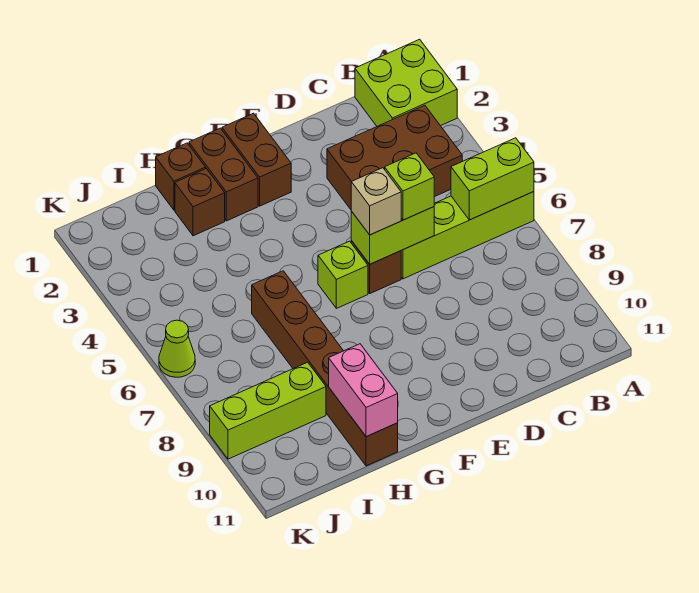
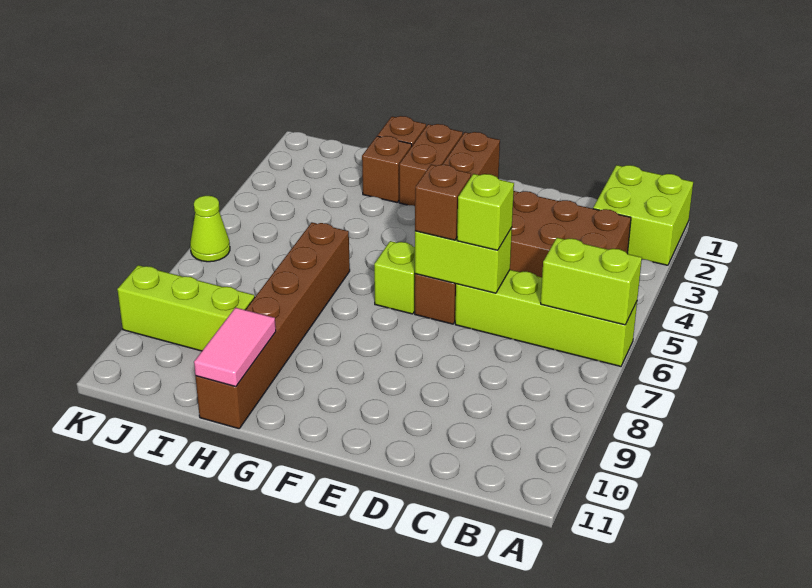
tan 1x1 brick [351,168,401,235] -> brown 1x1 brick [415,164,471,240]
pink 1x2 brick [329,344,398,437] -> pink 1x2 tile [194,307,276,387]

